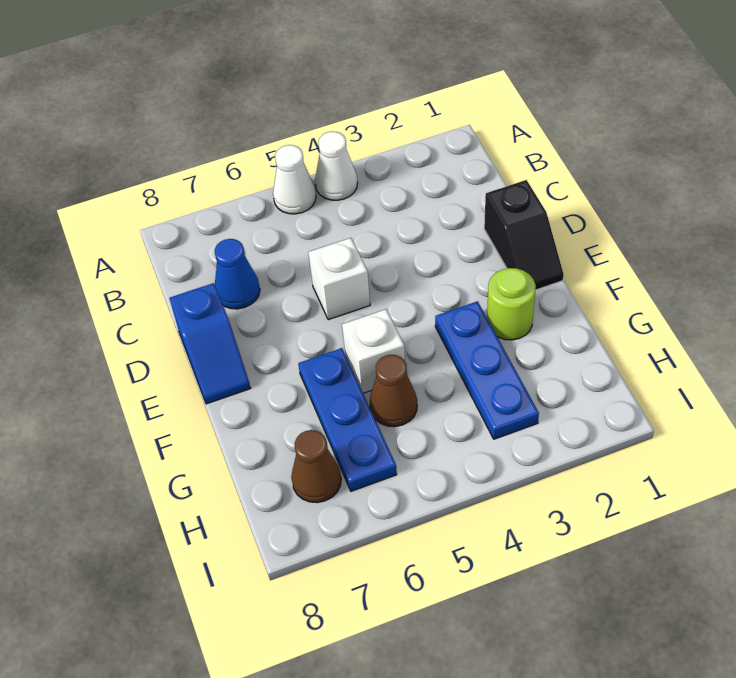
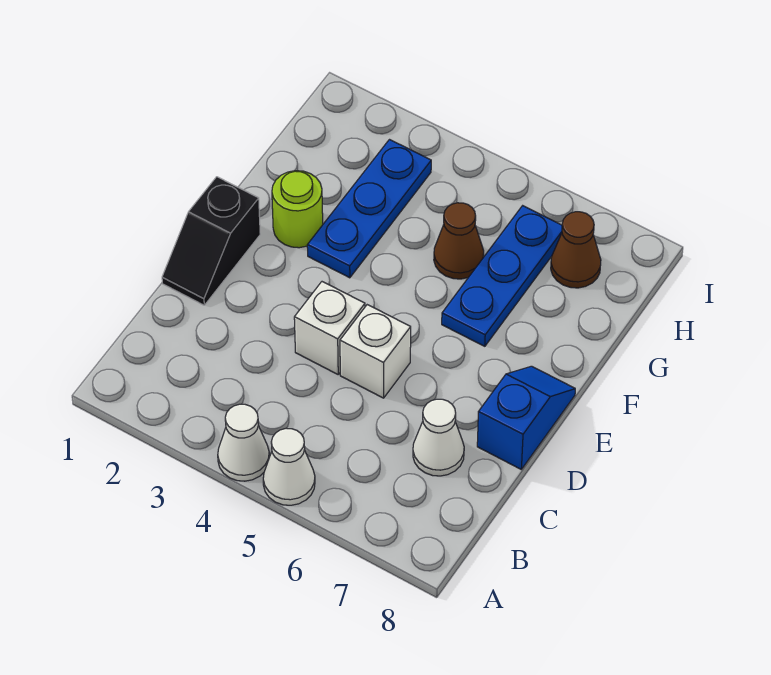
blue 1x1 cone [215,239,260,309] -> white 1x1 cone [413,399,464,476]
black 1x2 slope [484,180,564,290] -> black 1x2 slope turned to [162,177,260,305]
white 1x1 brick [342,309,405,393] -> white 1x1 brick moved to [294,282,365,374]

